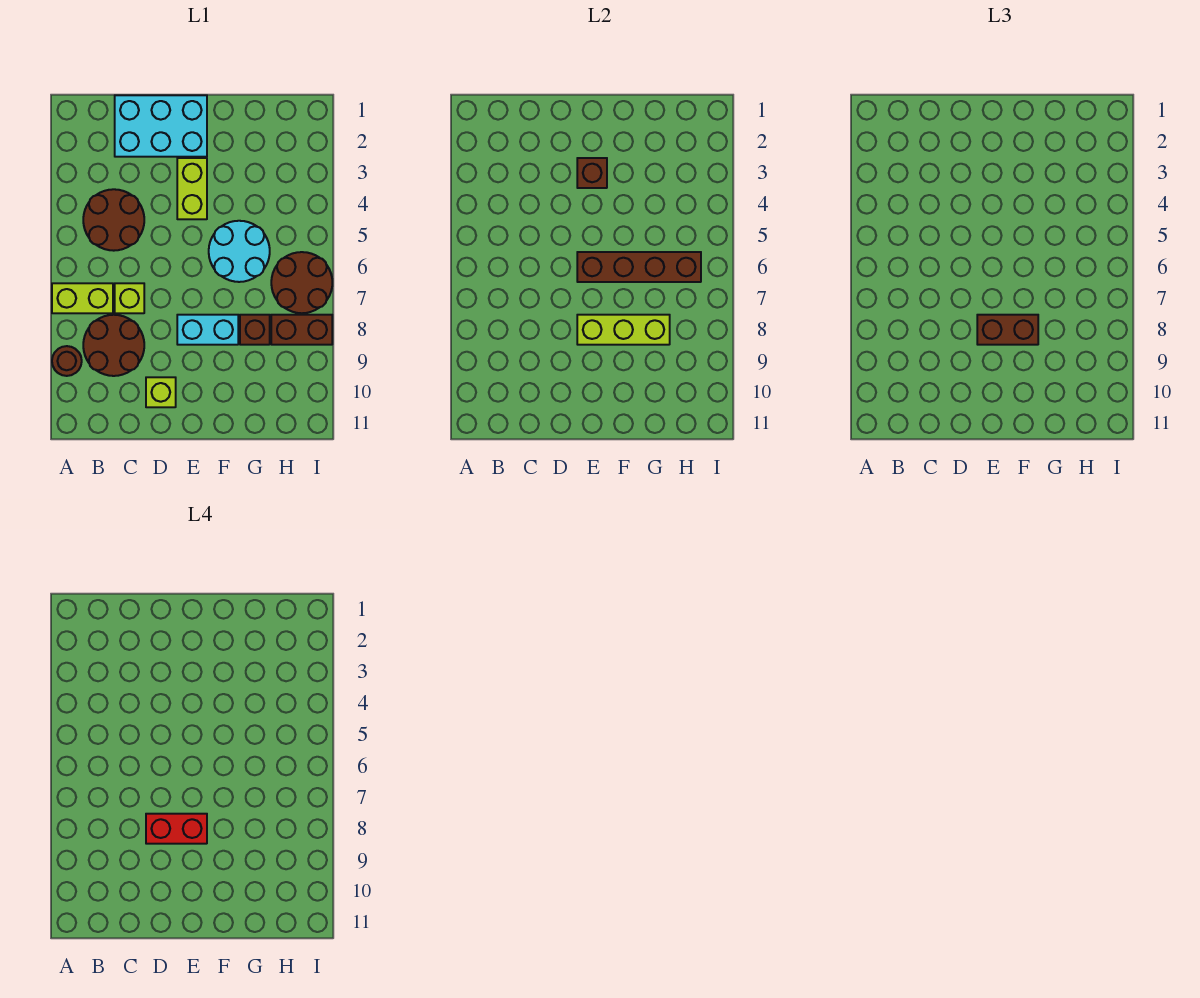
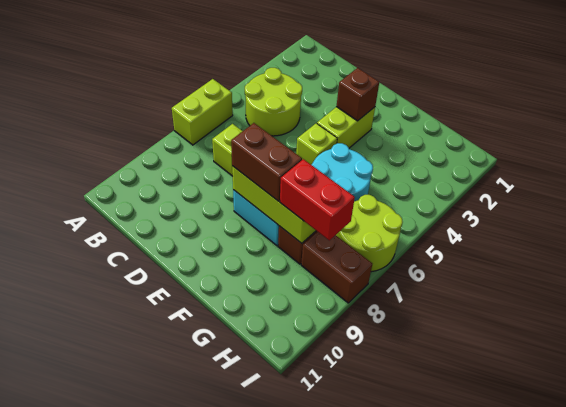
lime 1x2 brick [52,283,113,313] -> lime 1x2 brick turned to [172,79,233,145]
brown 1x1 round brick [52,346,82,376] -> none
brown 2x2 round brick [83,189,144,251] -> lime 2x2 round brick [245,68,302,136]
brown 2x2 round brick [83,315,144,376] -> none
cyan 2x3 brick [115,95,207,157] -> none
red 1x2 brick [146,814,207,844] -> red 1x2 brick moved to [280,159,355,240]
lime 1x1 brick [146,377,176,407] -> lime 1x1 brick moved to [296,123,337,165]
brown 1x4 brick [577,252,701,282] -> none
brown 2x2 round brick [271,252,332,313] -> lime 2x2 round brick [336,195,403,272]

